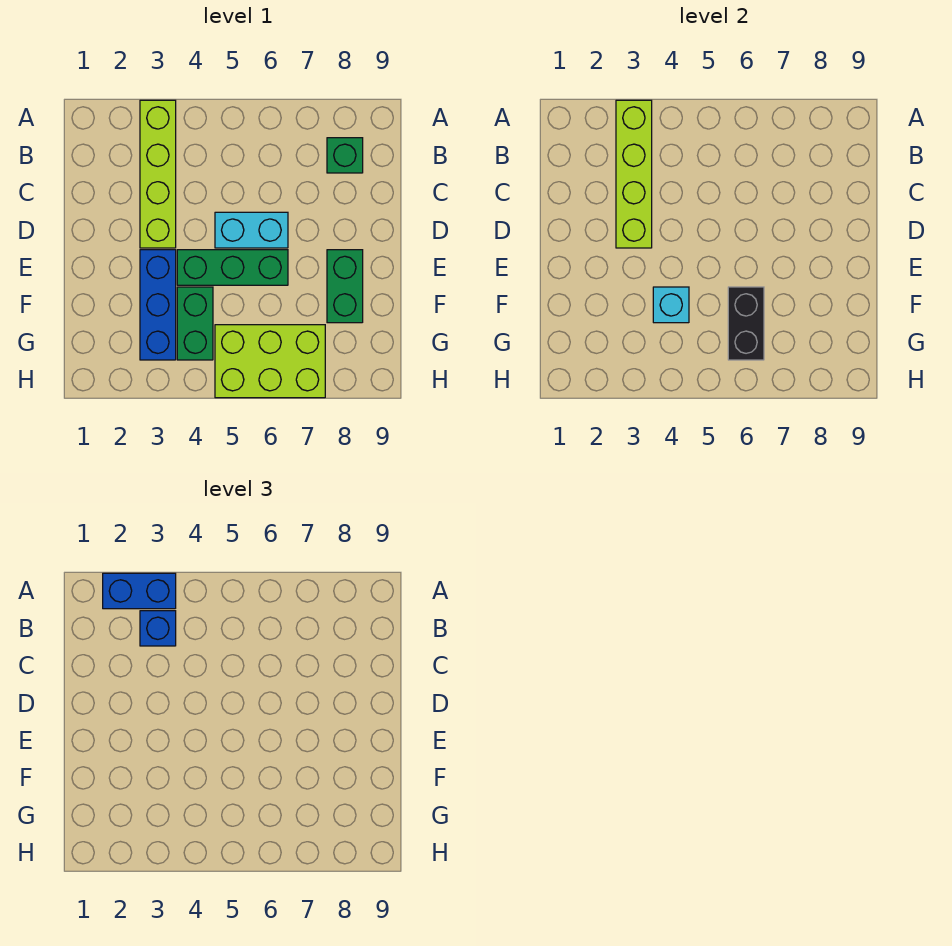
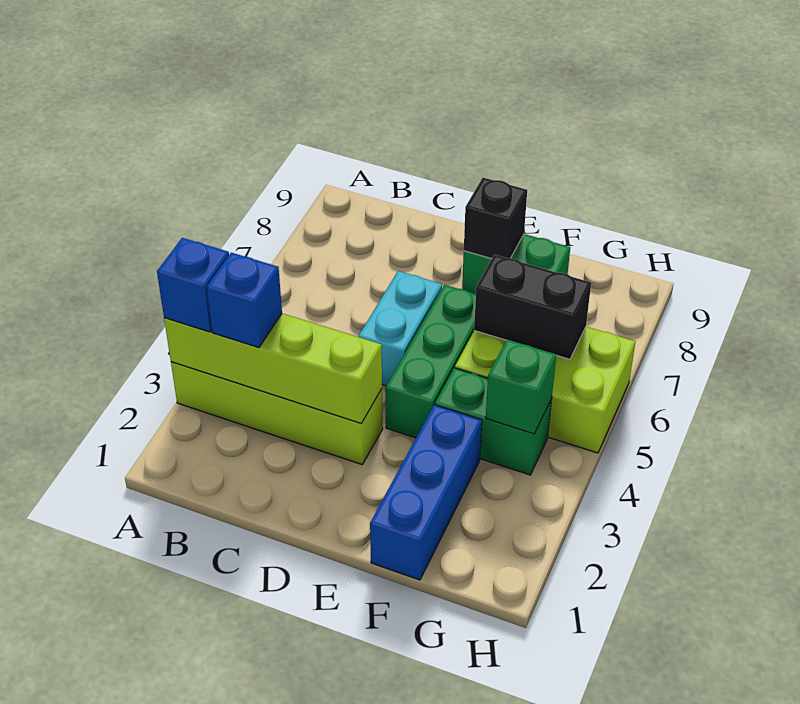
blue 1x2 brick [103,573,176,609] -> blue 1x1 brick [157,238,229,332]
green 1x1 brick [327,138,363,173] -> green 1x1 brick moved to [486,340,556,434]
blue 1x3 brick [140,250,176,360] -> blue 1x3 brick turned to [370,405,482,580]
none -> black 1x1 brick [464,178,527,259]
cyan 1x1 brick [653,287,689,323] -> none
lime 2x3 brick [215,325,325,398] -> lime 2x3 brick turned to [455,327,635,453]

